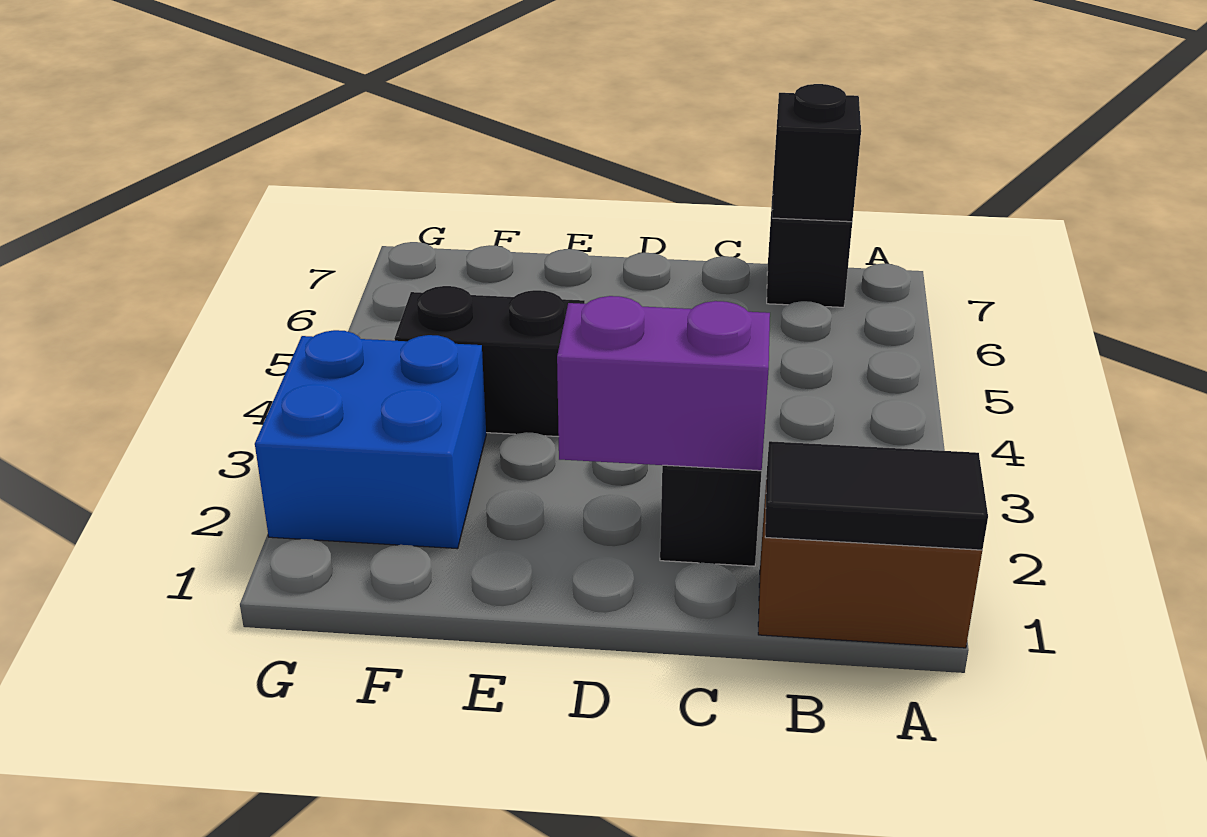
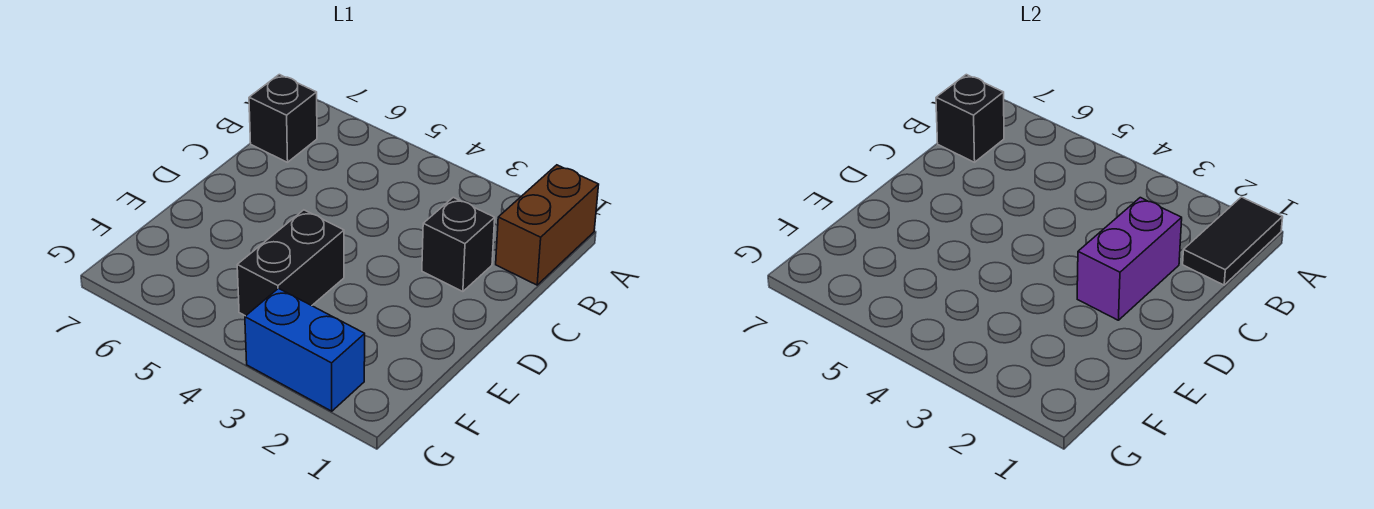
blue 2x2 brick [255,330,486,549] -> blue 1x2 brick [245,288,365,411]

